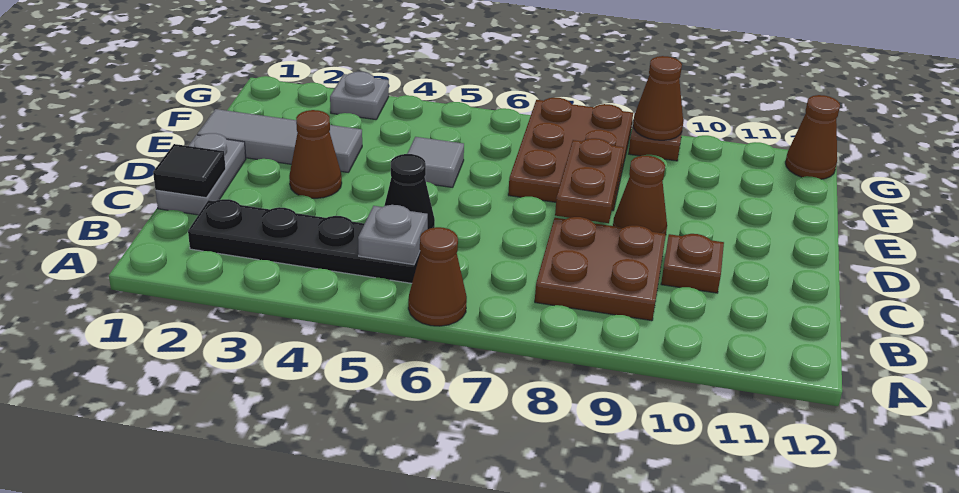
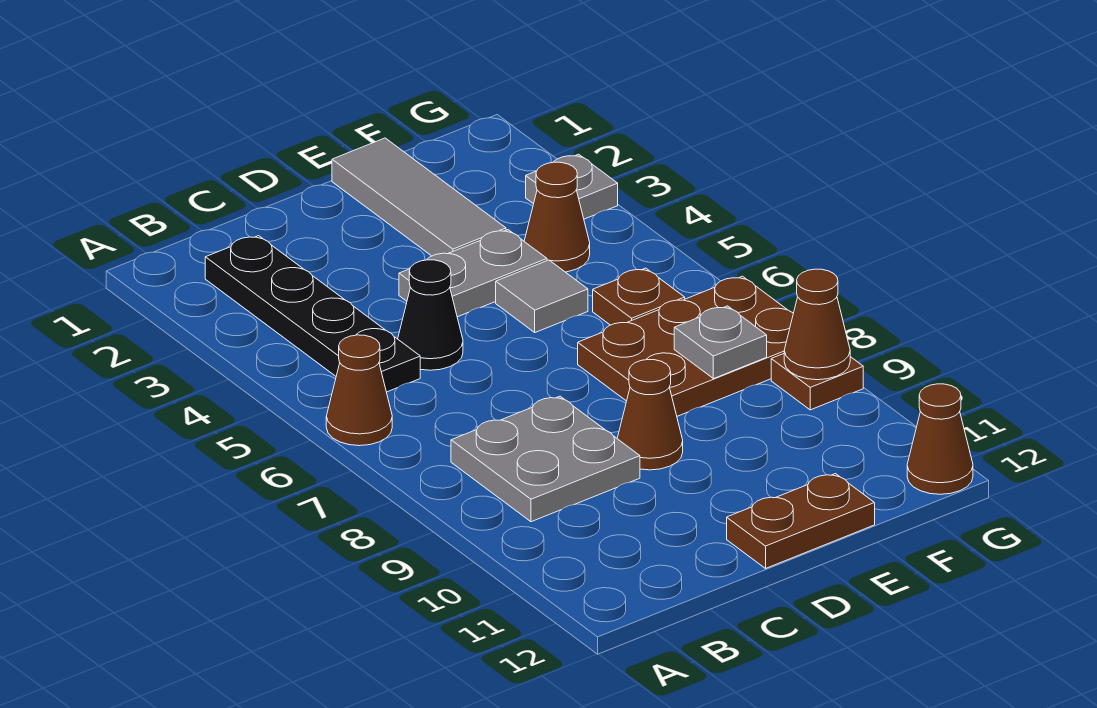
grey 1x1 plate [358,205,428,265] -> grey 1x1 plate moved to [674,306,767,379]
brown 2x2 plate [535,217,666,321] -> grey 2x2 plate [451,396,640,522]
grey 1x2 plate [156,133,246,215] -> grey 1x2 plate moved to [399,230,547,317]
black 1x1 tile [153,144,226,198] -> none
brown 1x1 plate [661,234,724,293] -> brown 1x1 plate moved to [593,268,685,325]
brown 1x1 cone [289,110,342,198] -> brown 1x1 cone moved to [524,162,590,272]
brown 1x2 plate [555,138,624,223] -> brown 1x2 plate moved to [727,474,875,568]

